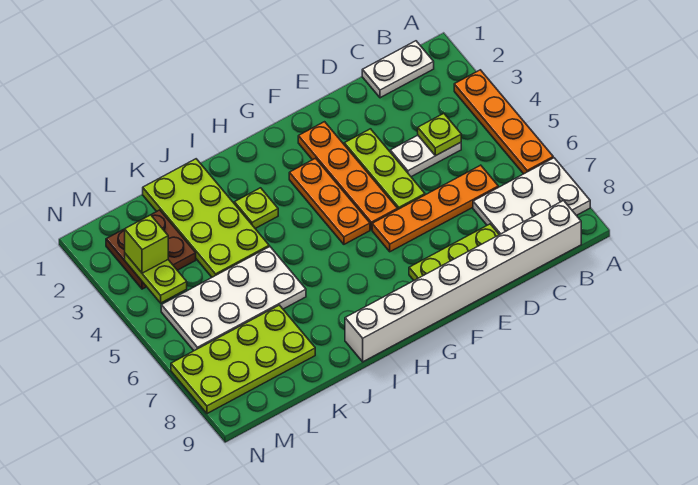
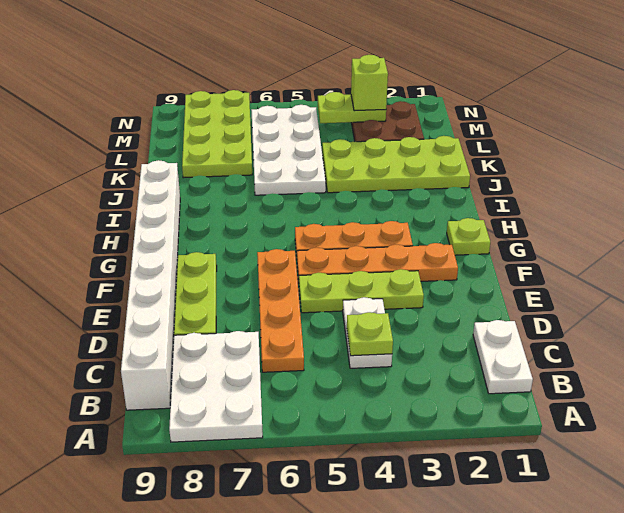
orange 1x4 plate [454,70,553,174] -> none
lime 1x1 plate [234,188,278,228] -> lime 1x1 plate moved to [447,218,490,255]

